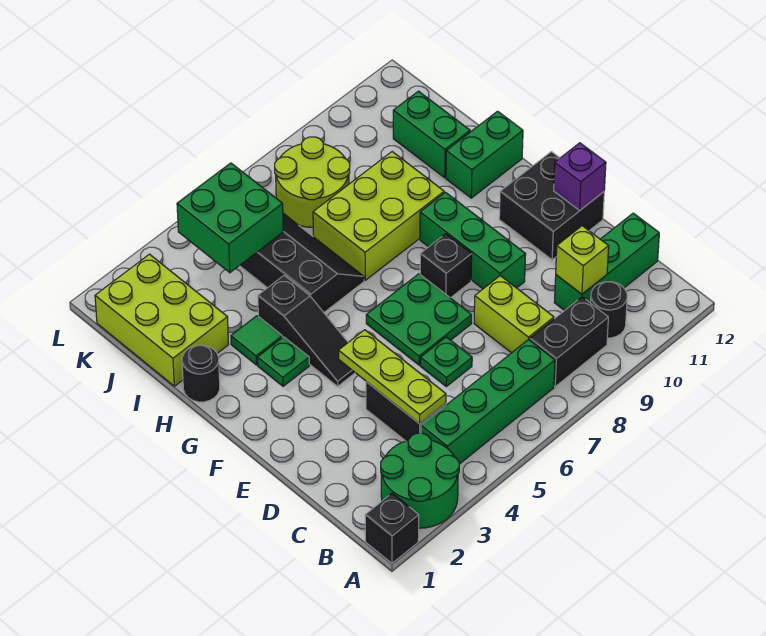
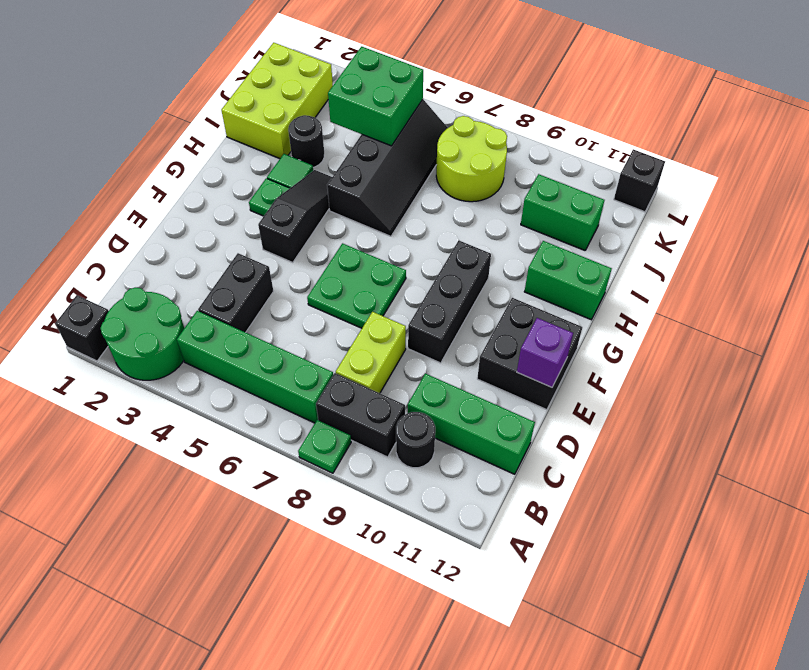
lime 1x3 plate [339,330,446,424] -> none
lime 1x1 brick [556,226,609,294] -> none
green 1x1 plate [420,337,472,386] -> green 1x1 plate moved to [298,420,351,473]
green 1x3 brick [420,192,526,289] -> black 1x3 brick [408,241,491,363]
black 1x3 slope [258,276,355,386] -> black 1x3 slope turned to [258,170,332,263]
black 1x1 brick [420,234,472,298] -> black 1x1 brick moved to [614,149,665,212]
black 1x1 round brick [182,345,220,402] -> black 1x1 round brick moved to [288,115,324,167]
lime 2x3 brick [313,152,444,280] -> none
green 1x2 brick [393,91,470,178] -> green 1x2 brick turned to [521,174,604,250]

